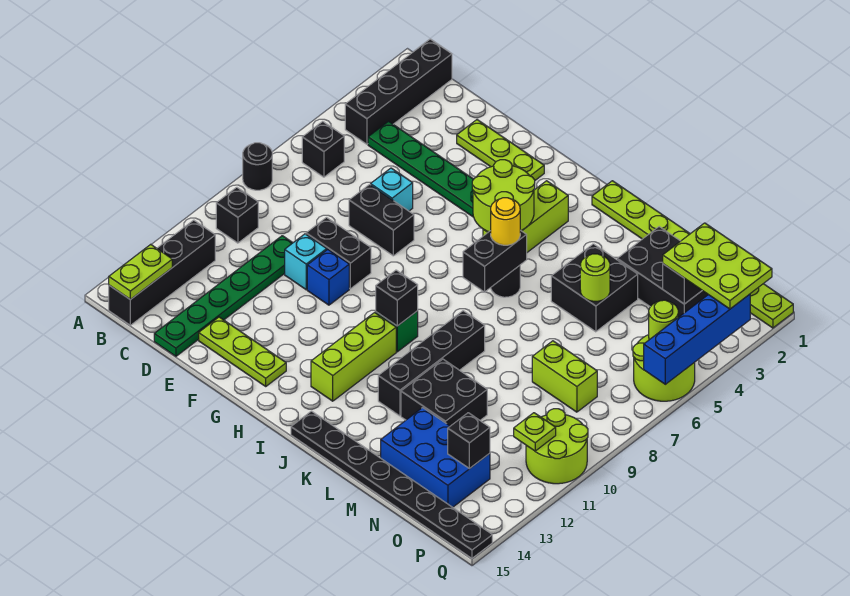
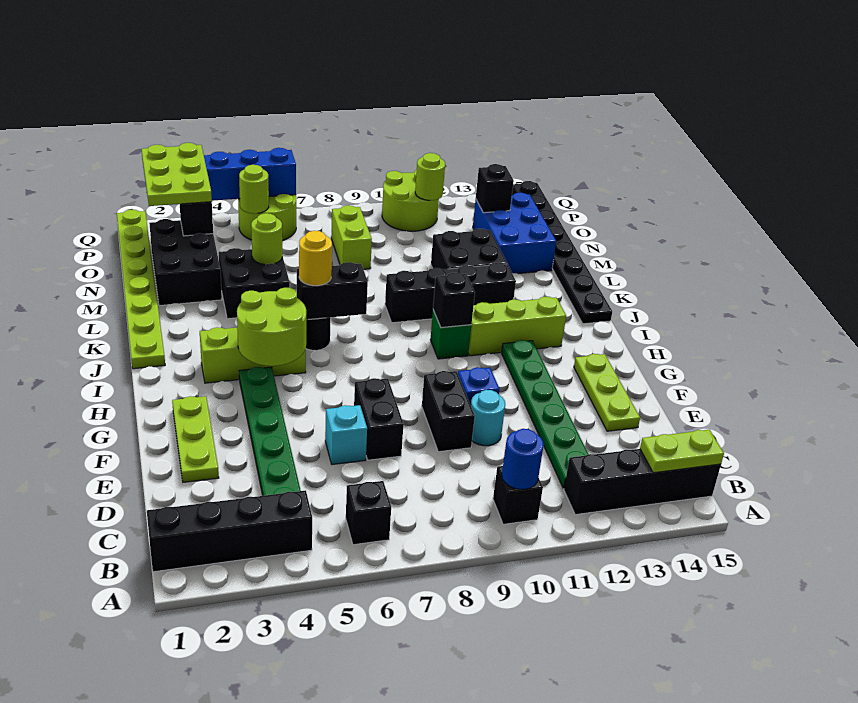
black 1x1 round brick [243,143,272,190] -> none
none -> blue 1x1 round brick [502,429,544,489]
green 1x6 plate [154,236,293,356] -> green 1x6 plate turned to [502,340,589,488]
cyan 1x1 brick [285,234,327,290] -> cyan 1x1 round brick [471,390,505,446]
lime 1x1 plate [514,413,556,451] -> lime 1x1 round brick [415,153,445,200]

